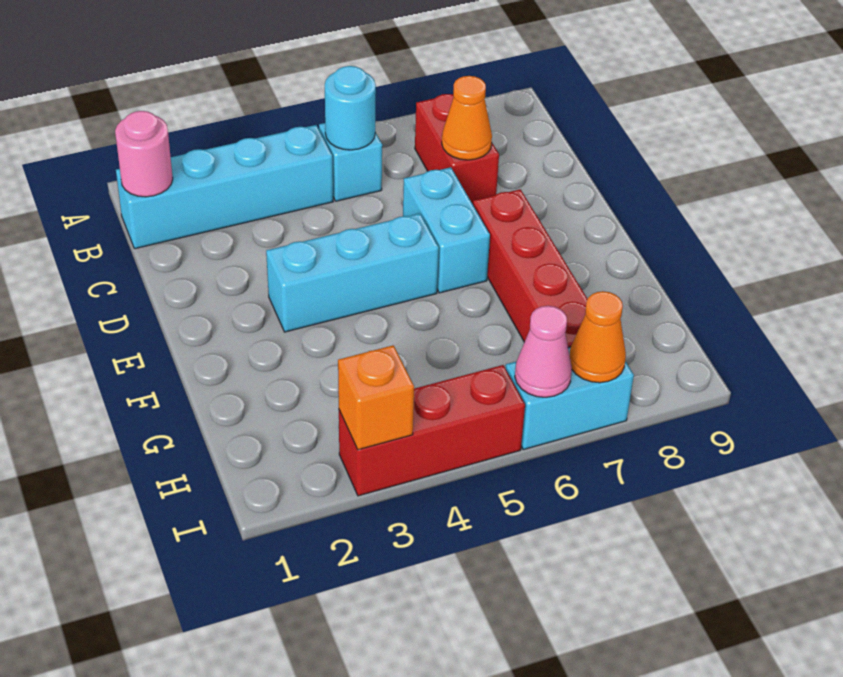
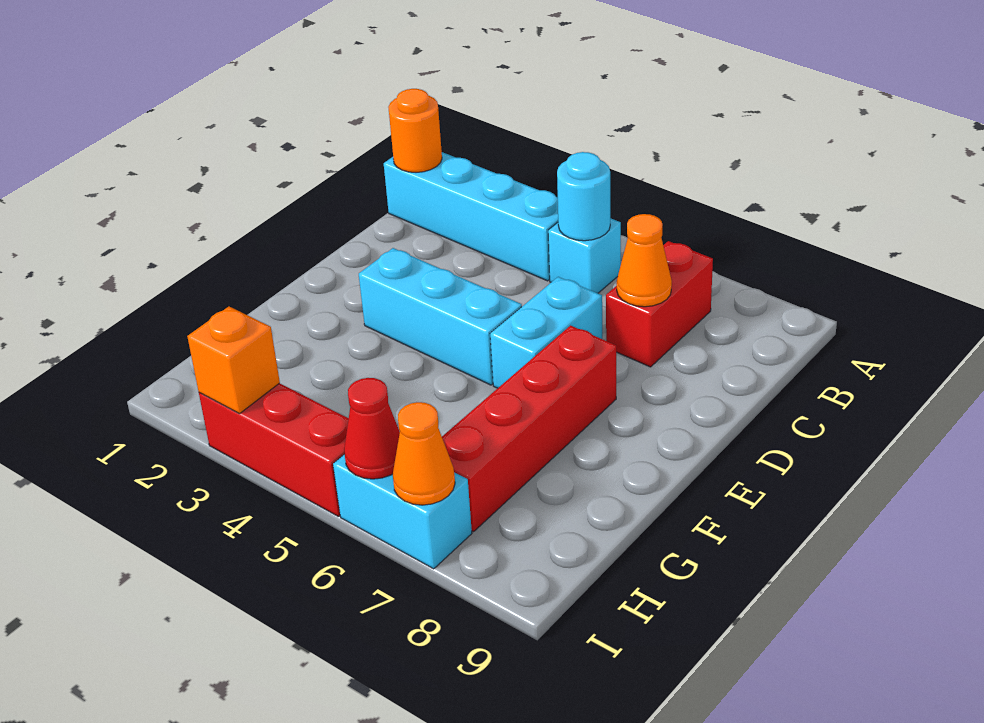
pink 1x1 round brick [115,111,173,197] -> orange 1x1 round brick [388,89,442,172]
pink 1x1 cone [515,306,572,397] -> red 1x1 cone [344,378,400,479]

